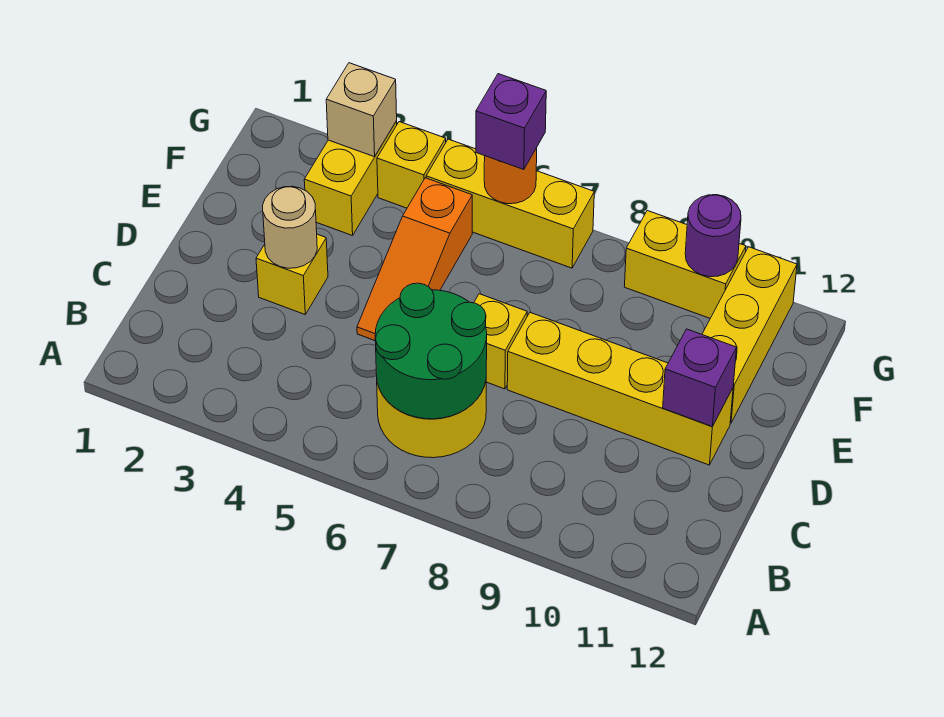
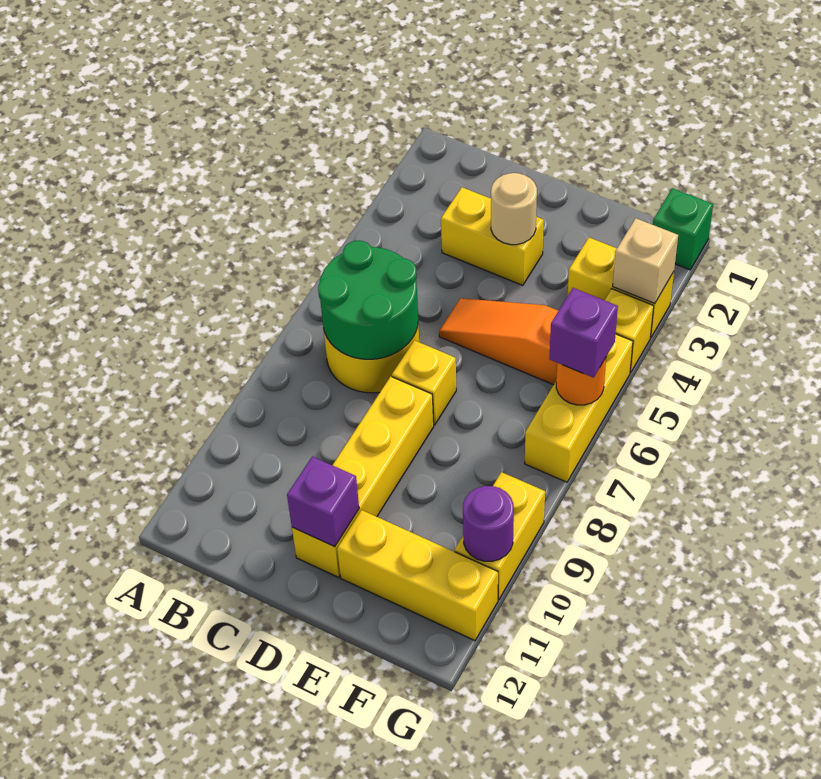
yellow 1x1 brick [256,234,328,314] -> yellow 1x2 brick [441,187,544,285]
none -> green 1x1 brick [653,188,713,270]

